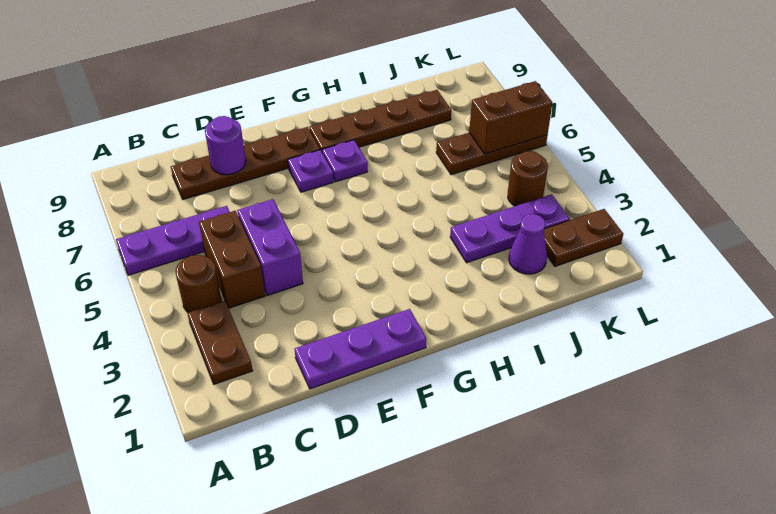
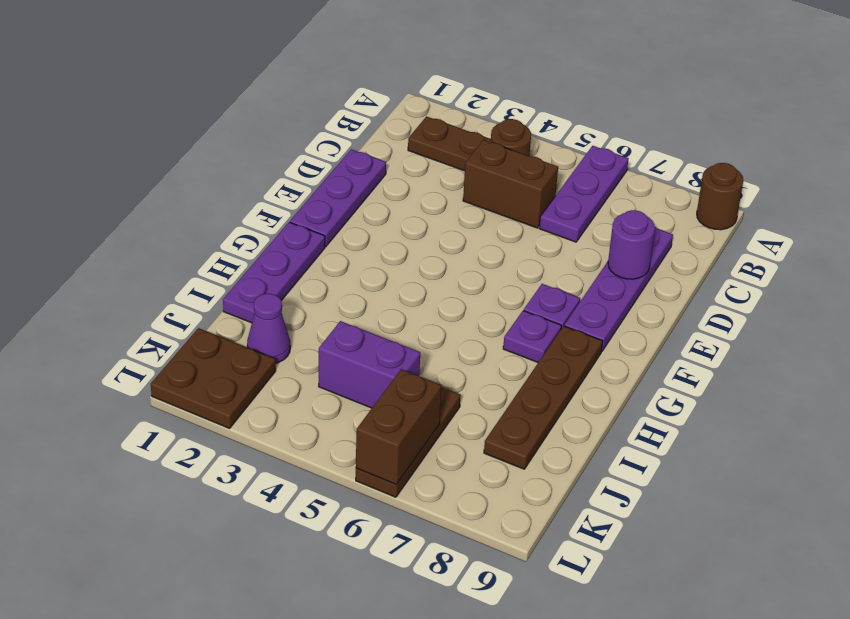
brown 1x4 plate [171,127,320,199] -> purple 1x4 plate [564,227,673,352]
purple 1x2 brick [237,199,303,296] -> purple 1x2 brick moved to [319,321,420,408]
purple 1x3 plate [450,194,570,263] -> purple 1x3 plate moved to [223,222,325,323]
brown 1x2 plate [544,209,623,266] -> brown 2x2 plate [151,328,276,428]
brown 1x1 round brick [508,151,548,206] -> brown 1x1 round brick moved to [697,163,743,230]

